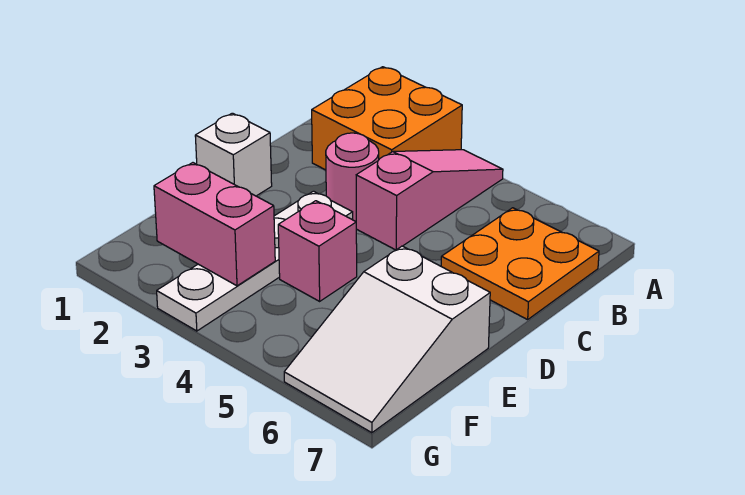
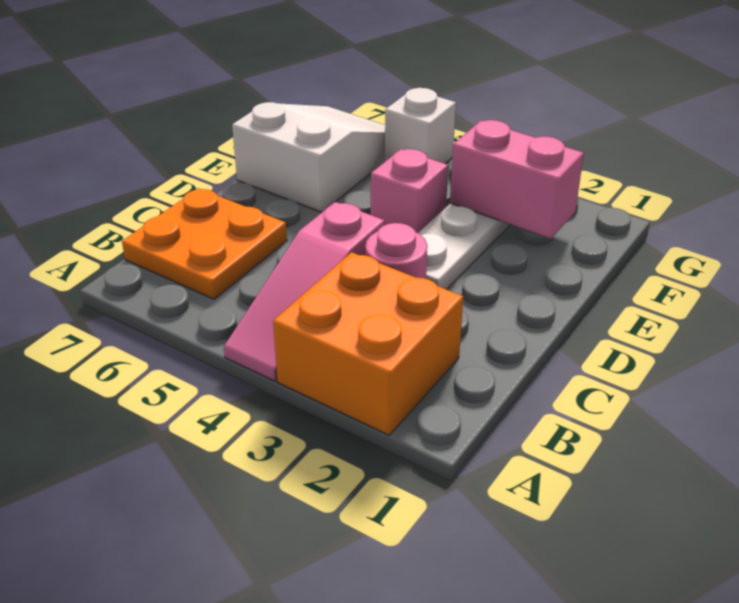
white 1x1 brick [195,113,272,196] -> white 1x1 brick moved to [385,88,456,164]

